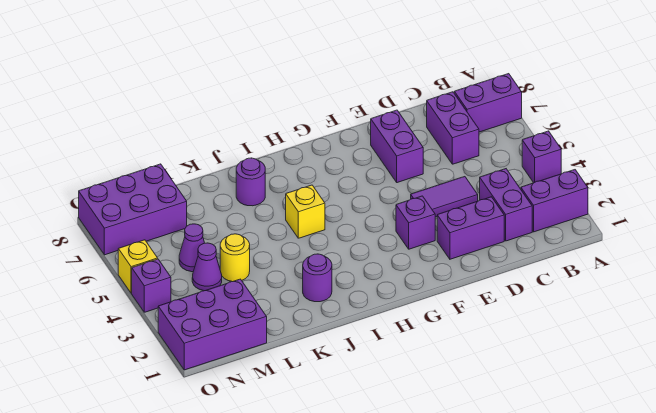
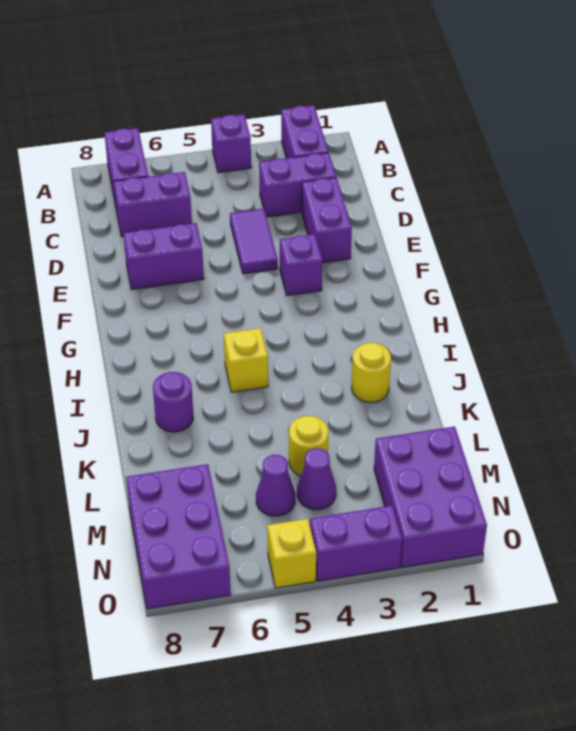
purple 1x1 round brick [303,254,332,302] -> yellow 1x1 round brick [352,343,391,402]
purple 1x1 brick [132,259,171,312] -> purple 1x2 brick [310,505,402,581]

